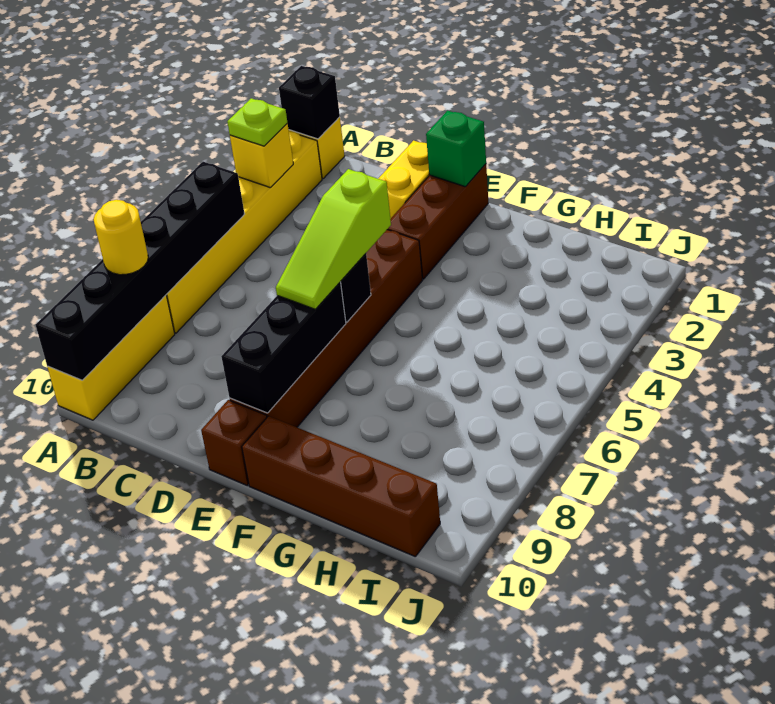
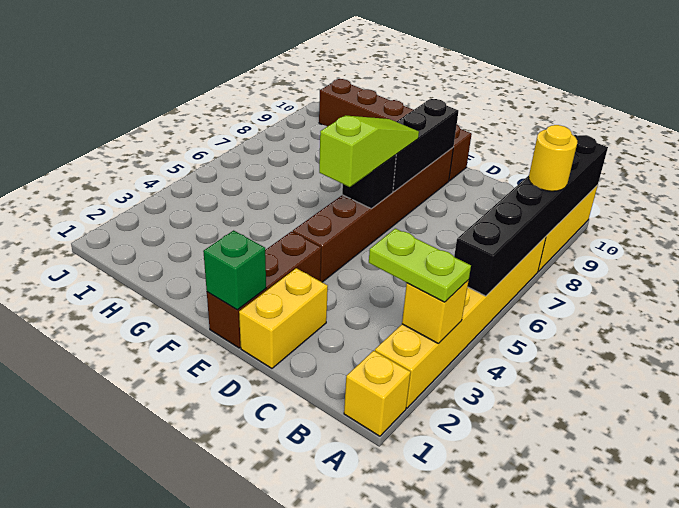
black 1x1 brick [279,66,340,139] -> none
lime 1x1 plate [227,98,287,146] -> lime 1x2 plate [369,228,471,302]

